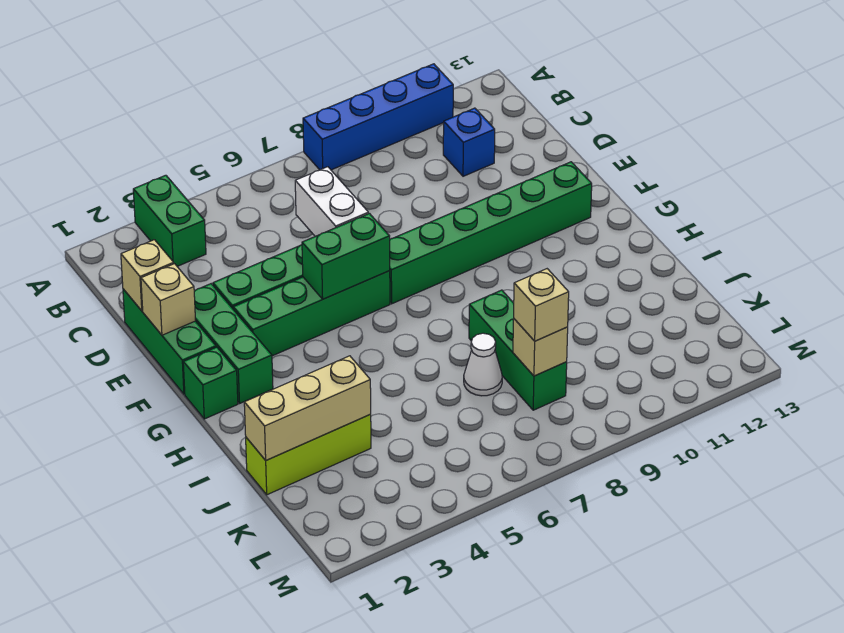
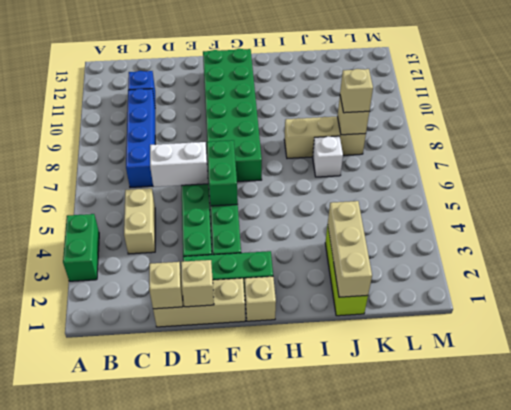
green 1x2 brick [133,175,206,266] -> green 1x2 brick turned to [63,214,99,281]
blue 1x4 brick [303,64,453,170] -> blue 1x4 brick moved to [126,89,155,187]
none -> tan 1x2 brick [124,188,155,254]
green 1x3 brick [123,289,216,394] -> tan 1x3 brick [153,278,245,327]
green 1x6 brick [390,162,592,304] -> green 2x6 brick [203,49,262,182]
green 1x1 brick [183,347,238,419] -> tan 1x1 brick [245,276,276,321]
green 1x3 brick [469,290,567,410] -> tan 1x3 brick [284,117,366,158]
white 1x1 cone [464,333,502,396] -> white 1x1 brick [313,136,343,177]

